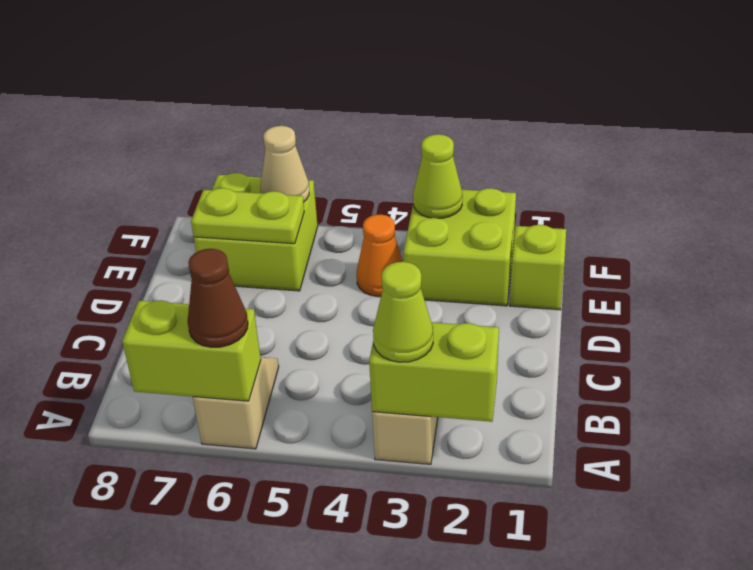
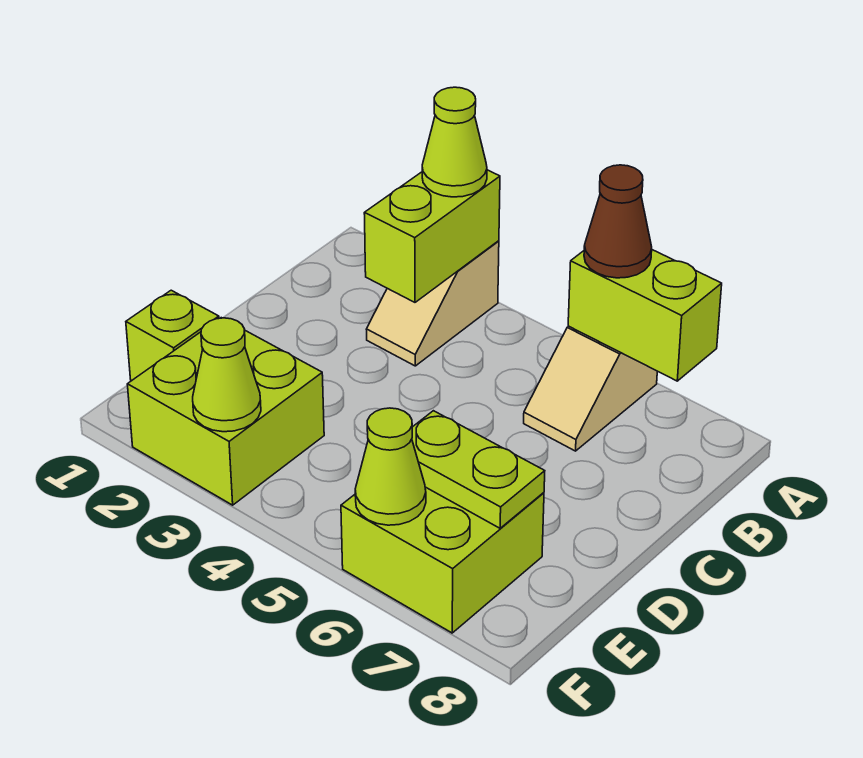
lime 1x2 brick [369,322,499,422] -> lime 1x2 brick turned to [364,170,500,302]
orange 1x1 cone [357,214,403,297] -> none
tan 1x1 cone [260,126,309,202] -> lime 1x1 cone [355,408,426,525]

